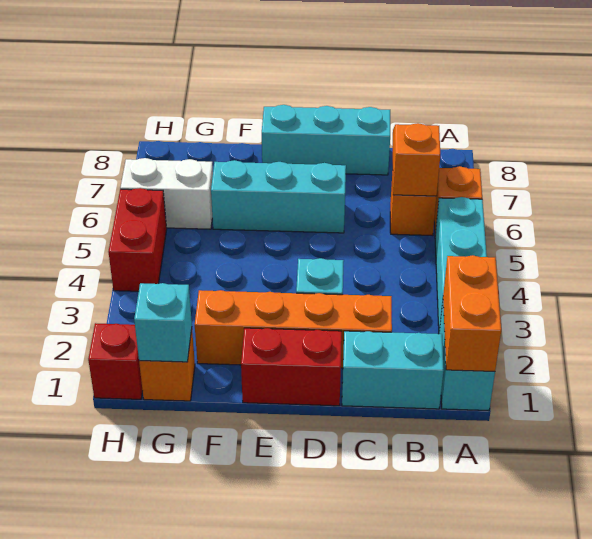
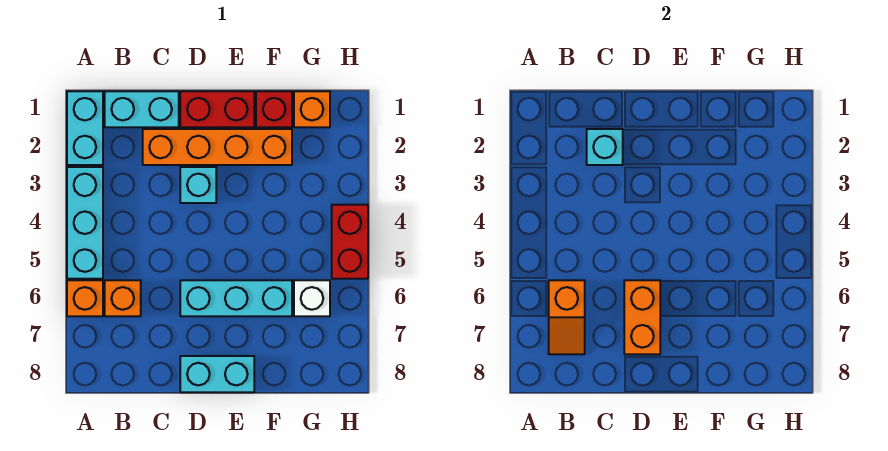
orange 1x2 brick [443,255,501,371] -> orange 1x2 brick moved to [624,280,660,354]
cyan 1x3 brick [262,105,390,175] -> cyan 1x2 brick [180,356,254,392]
cyan 1x1 brick [134,283,192,362] -> cyan 1x1 brick moved to [587,129,623,165]
white 1x2 brick [120,158,213,229] -> white 1x1 brick [294,280,330,316]
red 1x1 brick [88,323,143,399] -> red 1x1 brick moved to [256,91,292,127]

